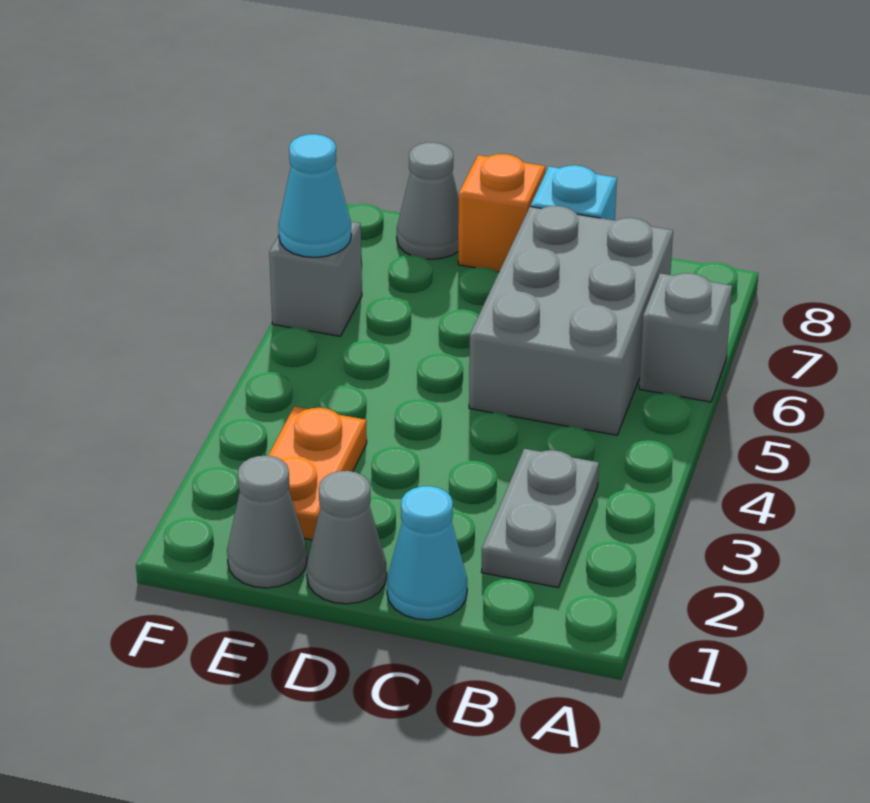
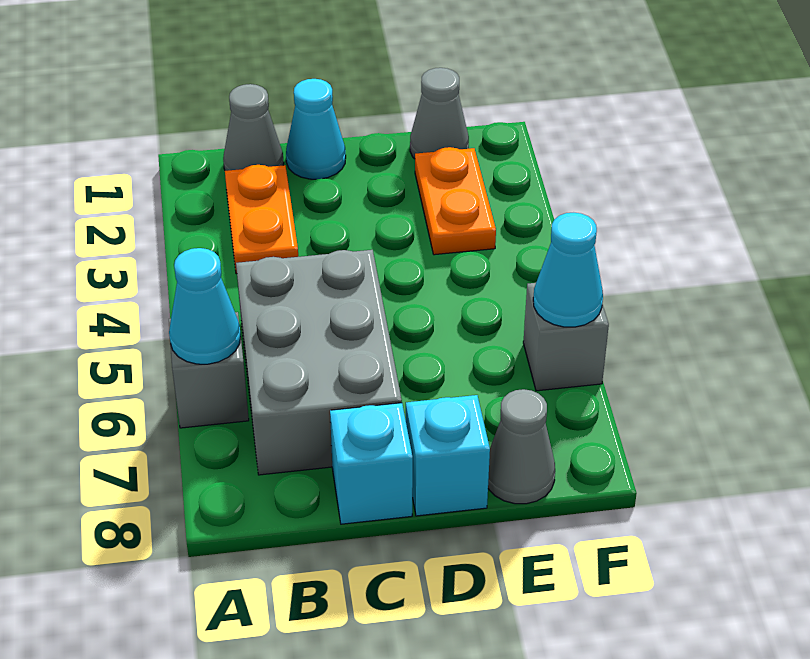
none -> cyan 1x1 cone [169,248,241,364]
grey 1x2 plate [482,449,599,587] -> orange 1x2 plate [225,165,298,274]
grey 1x1 cone [306,471,387,604] -> grey 1x1 cone moved to [223,84,284,171]
orange 1x1 brick [458,154,545,272] -> cyan 1x1 brick [406,395,490,516]

